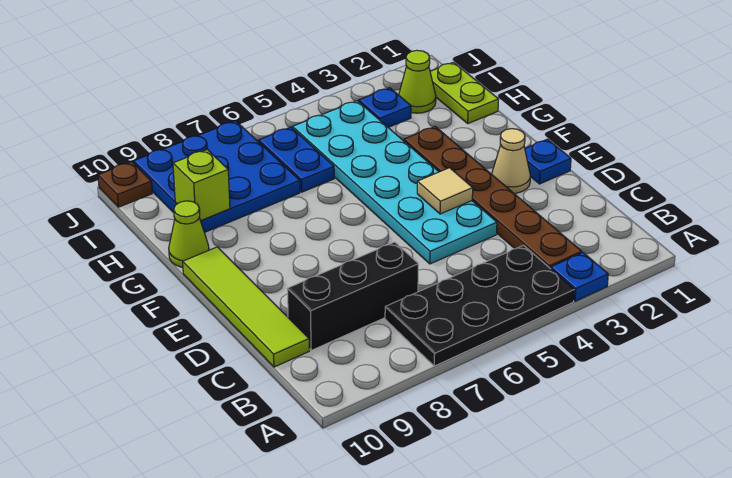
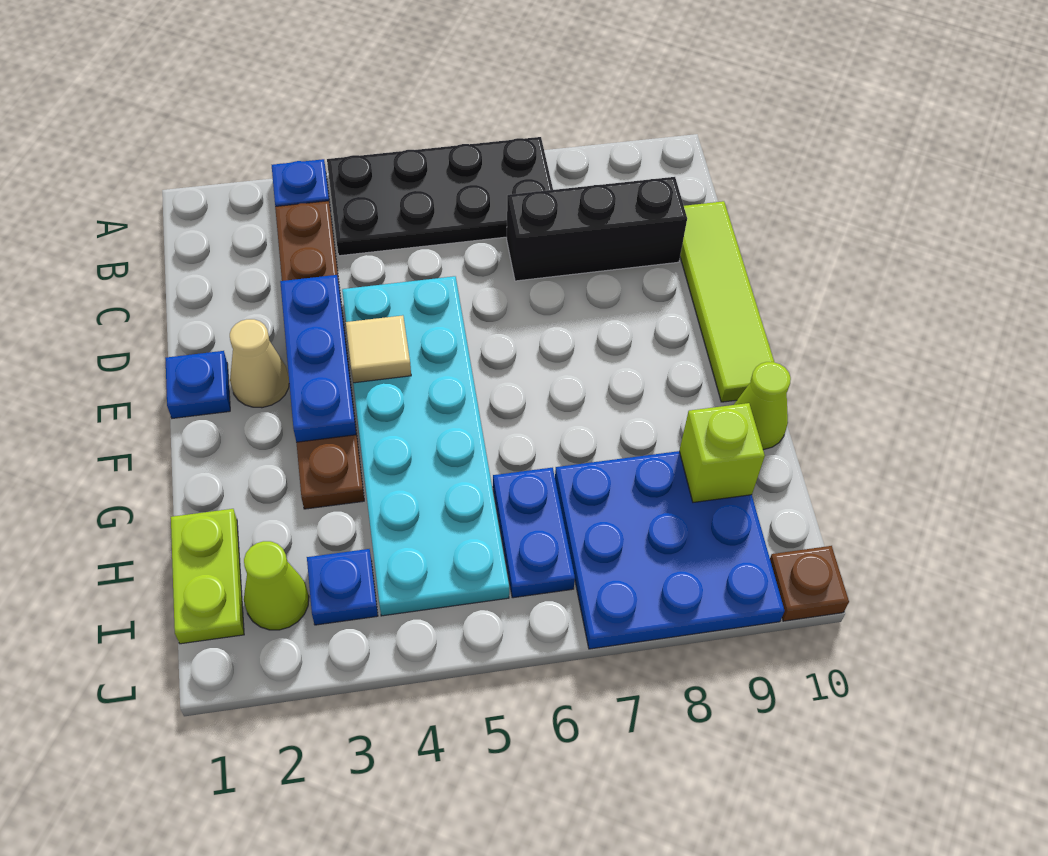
none -> blue 1x3 plate [280,275,356,442]

